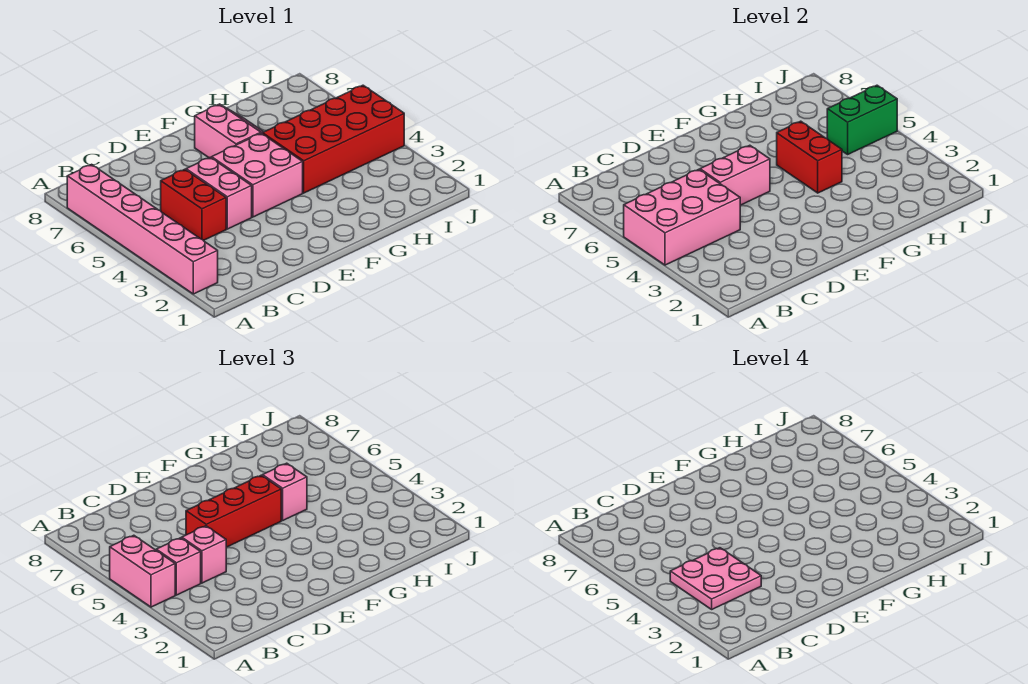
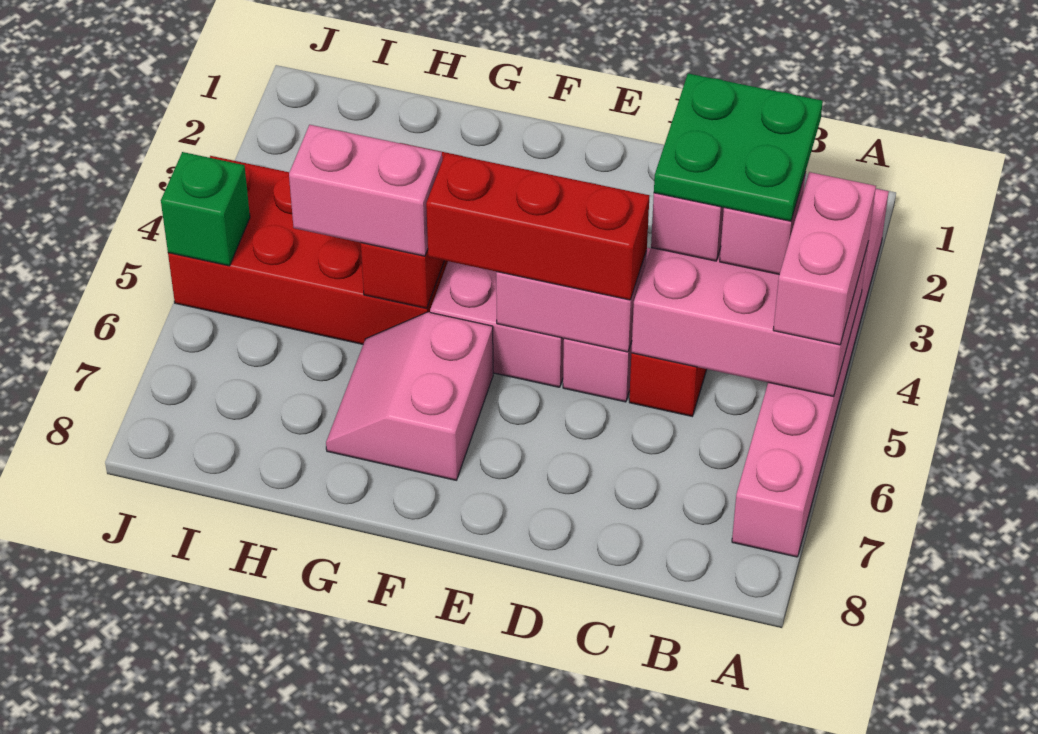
pink 2x2 plate [670,548,761,609] -> green 2x2 plate [654,73,823,221]
pink 1x1 brick [263,463,307,520] -> pink 1x2 brick [289,125,442,256]
green 1x2 brick [827,85,897,154] -> green 1x1 brick [161,152,250,266]

